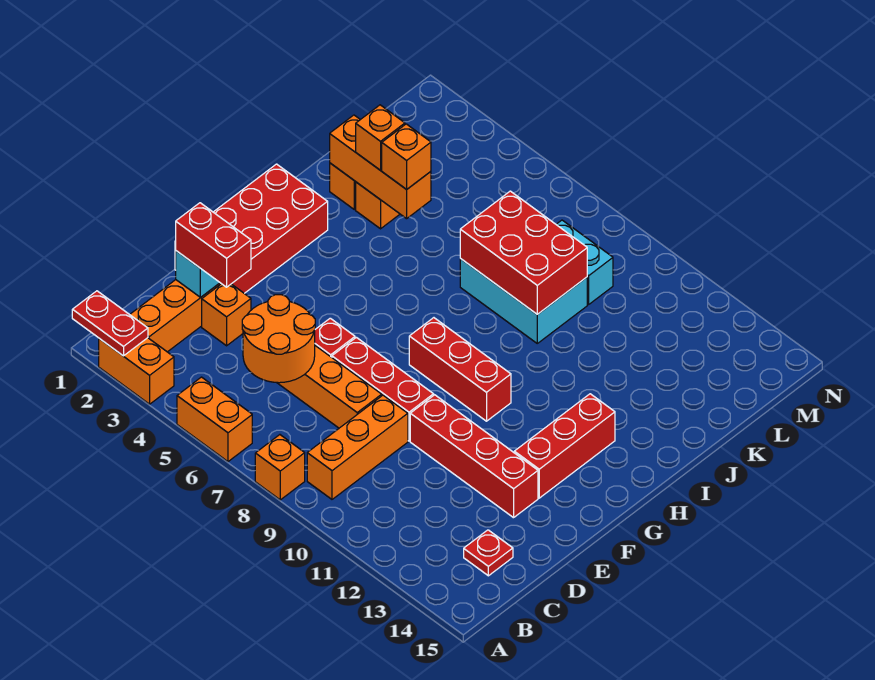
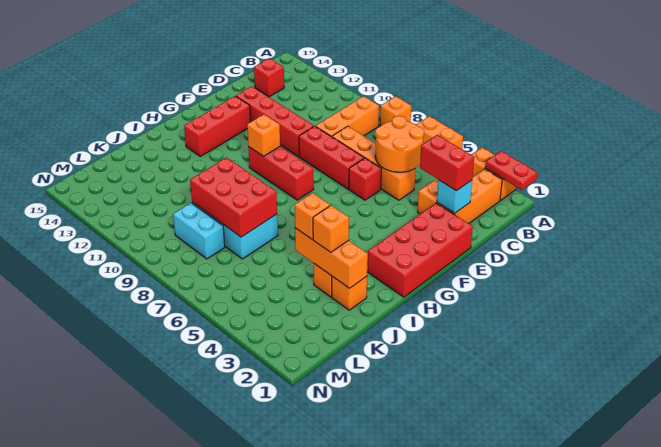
red 1x1 plate [464,530,513,576] -> red 1x1 brick [254,58,284,97]
none -> orange 1x1 brick [247,115,280,156]

